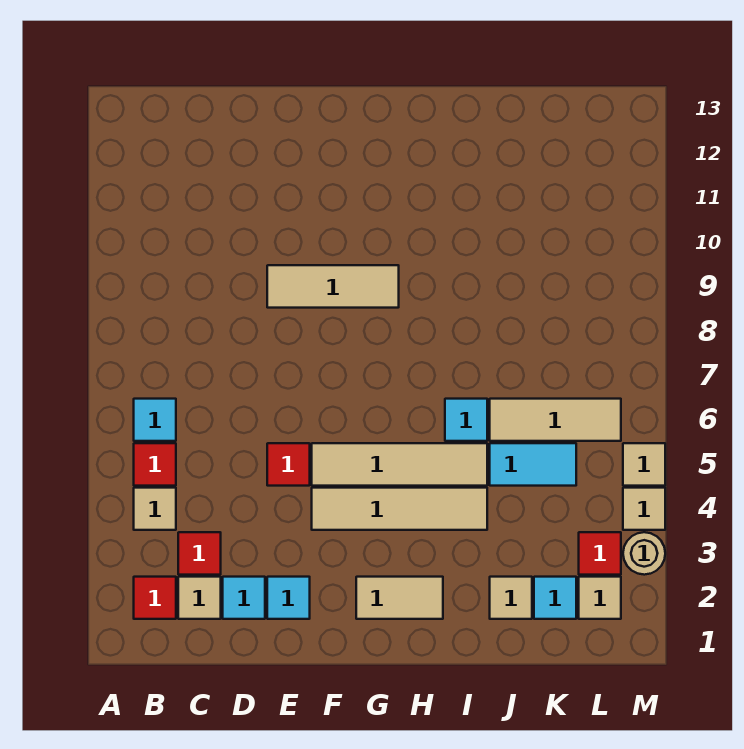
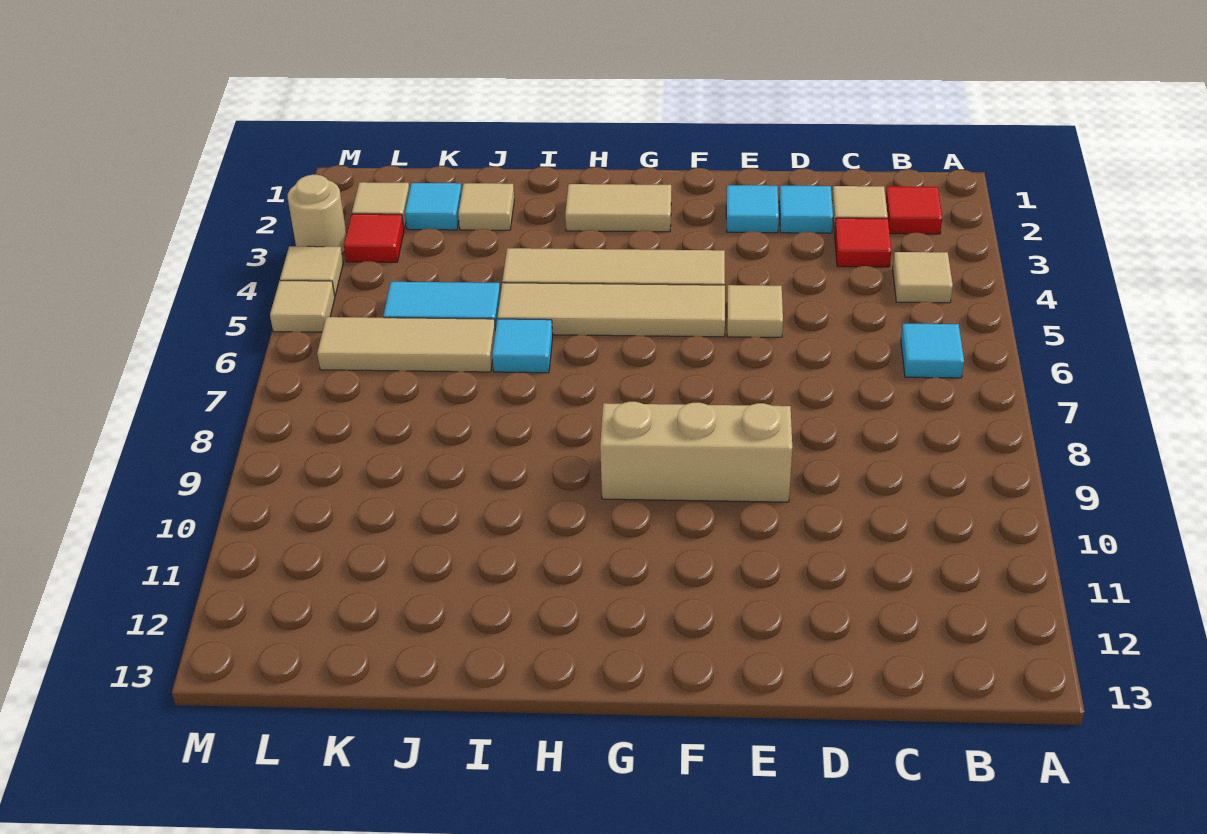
red 1x1 tile [134,443,176,486] -> none
red 1x1 tile [267,443,310,486] -> tan 1x1 tile [727,285,783,337]
tan 1x3 tile [267,265,399,308] -> tan 1x3 brick [600,402,792,502]

